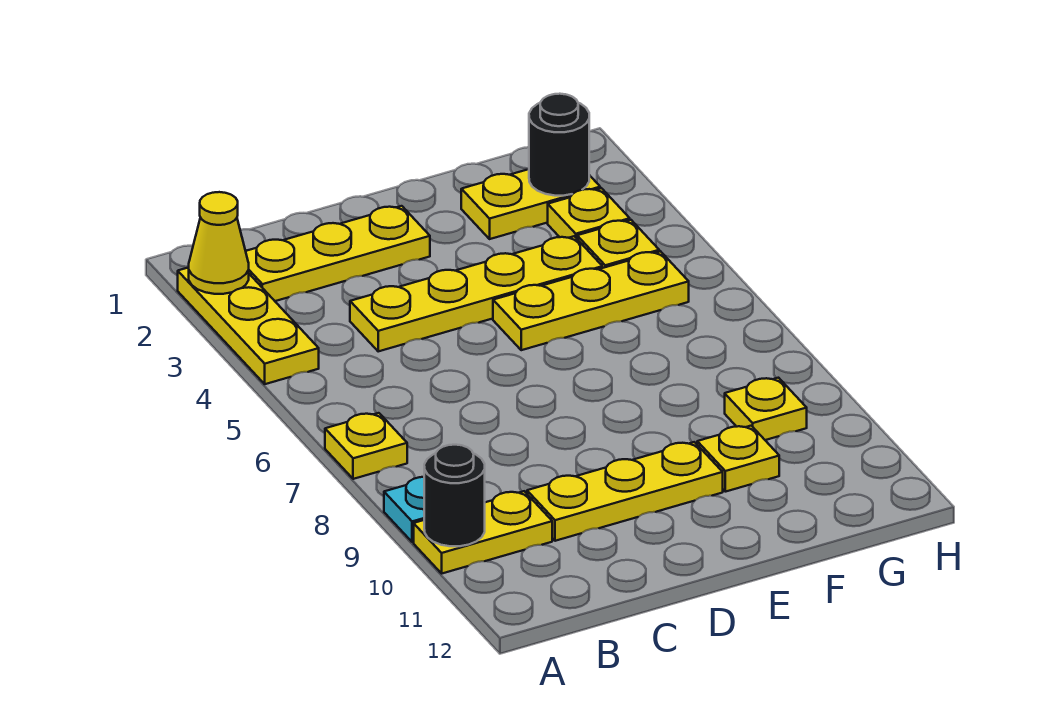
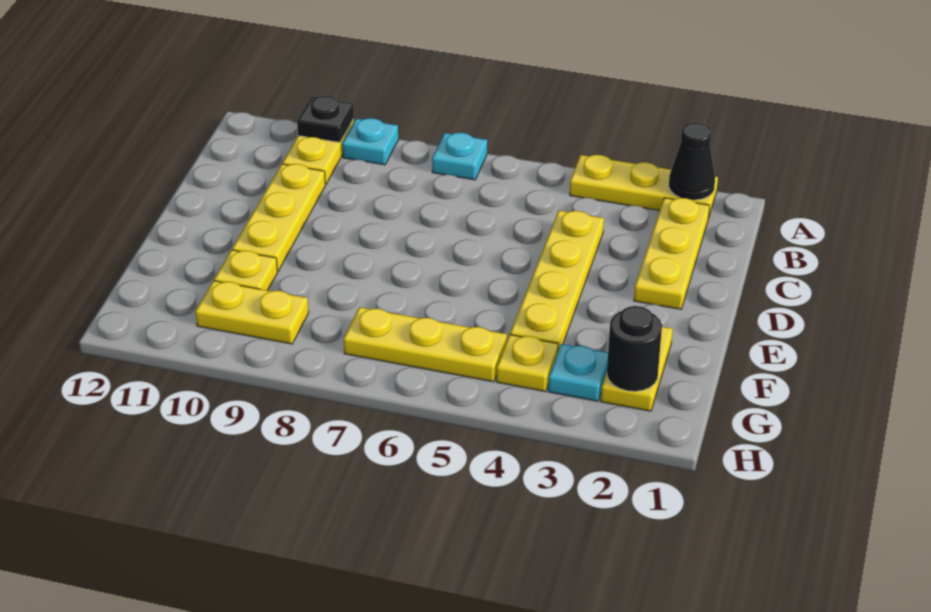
yellow 1x1 cone [189,192,249,294] -> black 1x1 cone [669,123,715,200]
yellow 1x1 plate [325,413,407,479] -> cyan 1x1 plate [432,133,487,180]
black 1x1 round brick [424,445,485,546] -> black 1x1 plate [297,96,354,142]
yellow 1x3 plate [493,251,689,350] -> yellow 1x3 plate turned to [344,307,507,382]
yellow 1x1 plate [548,188,630,238] -> cyan 1x1 plate [548,344,608,401]
yellow 1x1 plate [725,378,807,440] -> yellow 1x2 plate [195,281,309,344]

